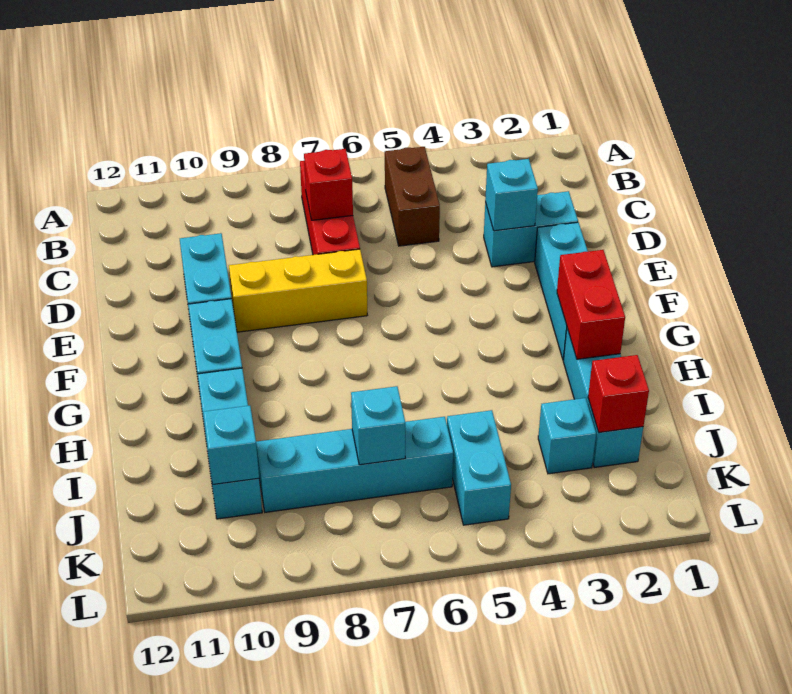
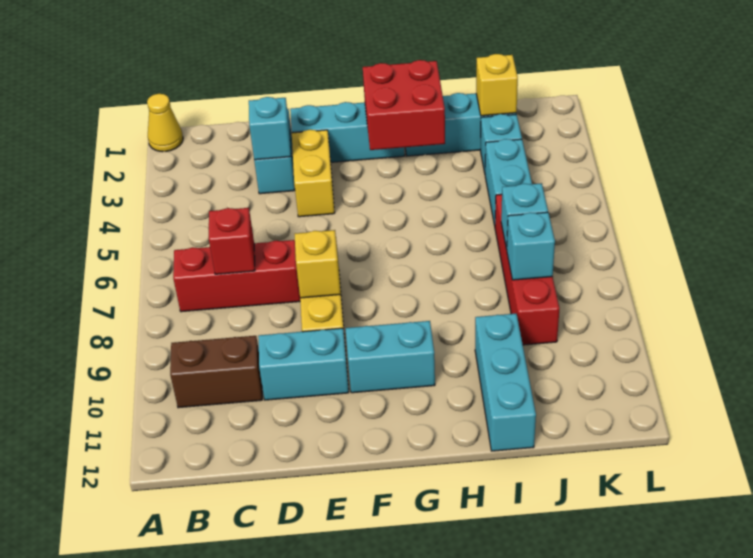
none -> yellow 1x1 cone [147,94,183,152]
brown 1x2 brick [385,147,440,246] -> brown 1x2 brick moved to [170,336,262,408]
none -> yellow 1x2 brick [292,130,335,217]
none -> yellow 1x1 brick [295,230,341,298]
red 1x2 brick [557,250,625,359] -> red 2x2 brick [363,60,445,150]
cyan 1x3 brick [198,368,262,519] -> cyan 1x3 brick turned to [475,314,536,451]
red 1x1 brick [588,355,649,433] -> yellow 1x1 brick [476,54,518,116]
cyan 1x2 brick [447,410,511,525] -> cyan 1x2 brick turned to [485,139,532,226]
cyan 1x4 brick [256,417,453,512] -> red 1x4 brick [495,194,559,345]
cyan 1x1 brick [203,406,259,485] -> cyan 1x1 brick moved to [507,212,555,280]

